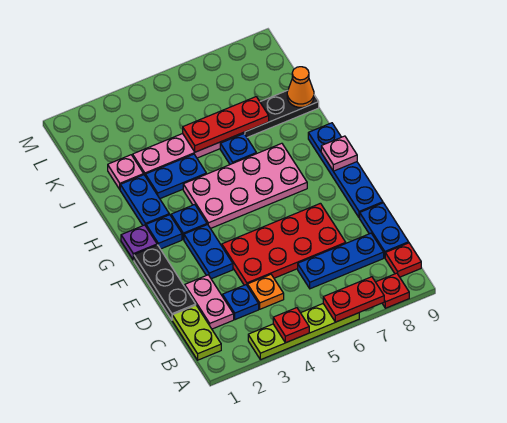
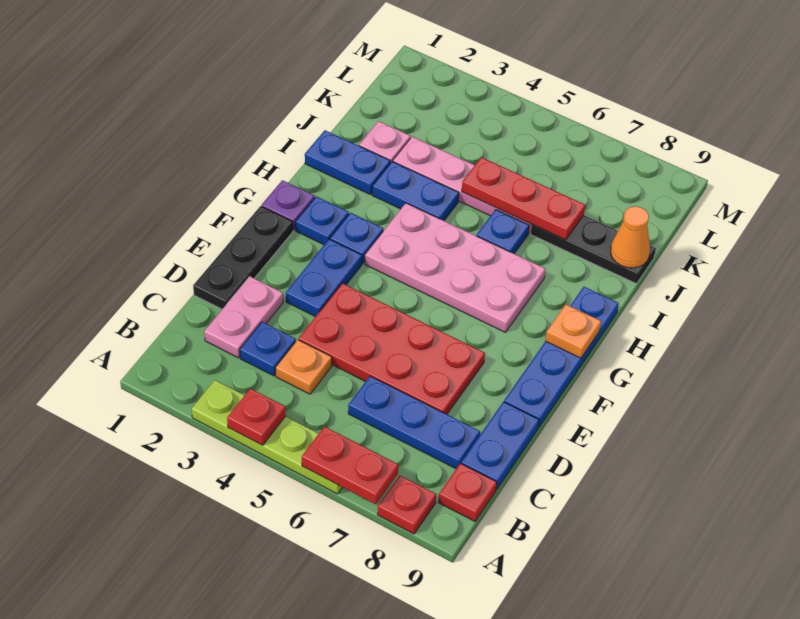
lime 1x2 plate [172,305,221,360] -> none
pink 1x1 plate [321,136,357,171] -> orange 1x1 plate [545,304,601,358]
blue 1x2 plate [120,175,169,226] -> blue 1x2 plate turned to [305,130,390,195]

